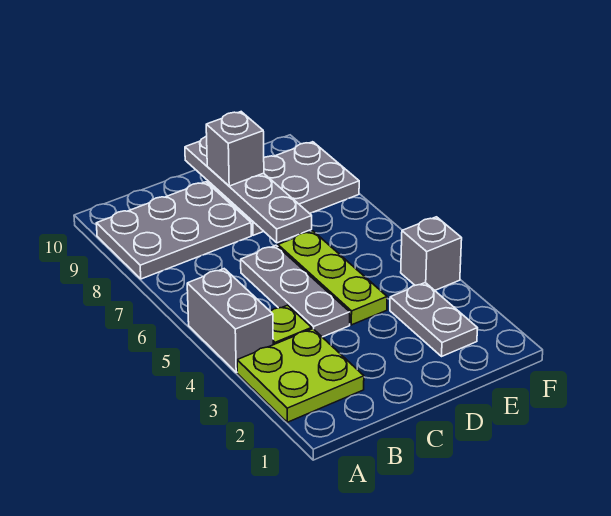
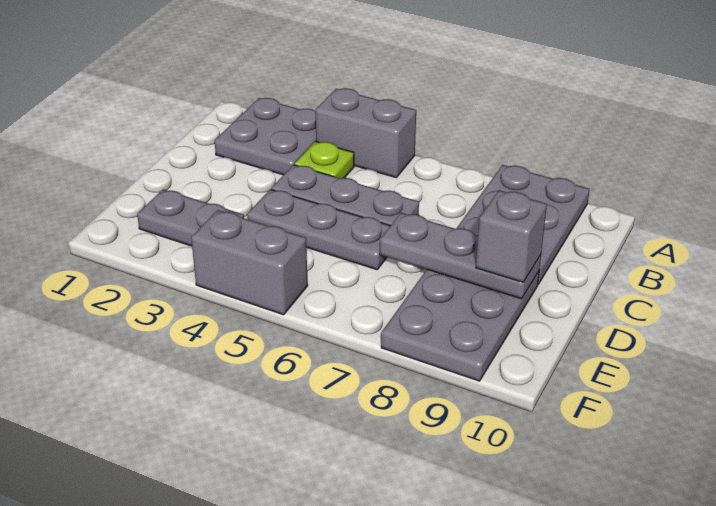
lime 2x2 plate [237,329,364,422] -> grey 2x2 plate [215,98,316,175]
lime 1x3 plate [278,231,387,325] -> grey 1x3 plate [247,189,390,270]
grey 1x4 plate [185,136,312,243] -> grey 1x3 plate [380,213,541,299]
grey 1x1 brick [401,217,462,290] -> grey 1x2 brick [191,210,308,315]

